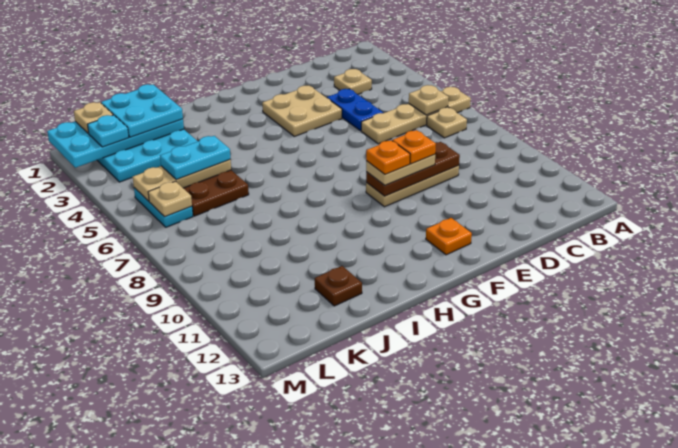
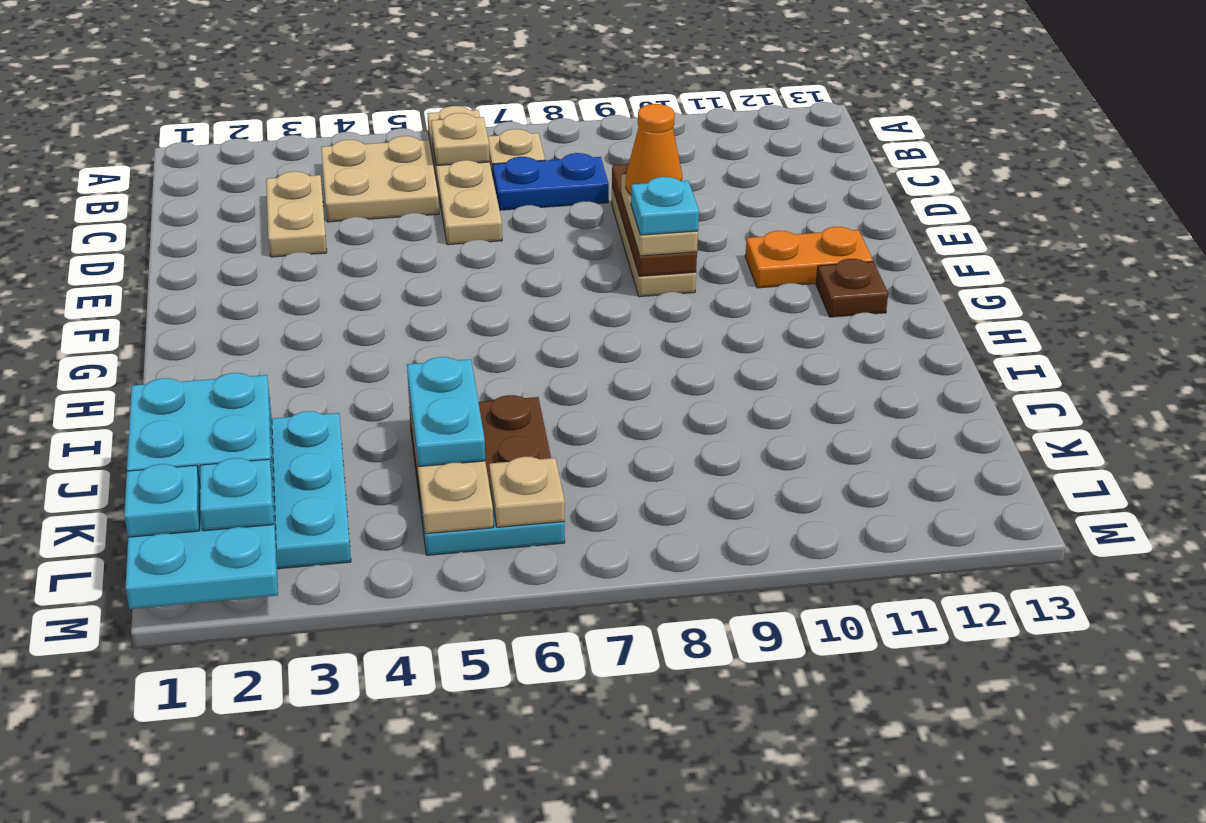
tan 1x1 plate [334,69,372,94] -> tan 1x2 plate [266,171,327,257]
blue 1x2 plate [327,89,383,131] -> blue 1x2 plate moved to [493,153,609,210]
tan 2x2 plate [262,86,342,136] -> tan 2x2 plate moved to [321,136,439,222]
orange 1x1 plate [392,130,436,164] -> orange 1x1 cone [626,104,682,194]
orange 1x1 plate [366,140,410,174] -> cyan 1x1 plate [631,177,699,235]
orange 1x1 plate [426,218,472,255] -> orange 1x2 plate [745,227,873,288]
brown 1x1 plate [315,266,362,306] -> brown 1x1 plate moved to [816,259,888,317]
tan 1x1 plate [74,102,113,133] -> cyan 1x1 plate [124,464,200,537]

